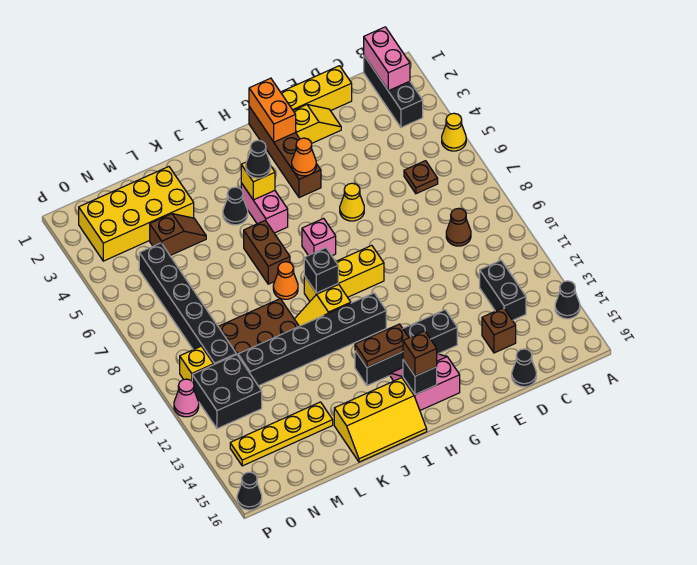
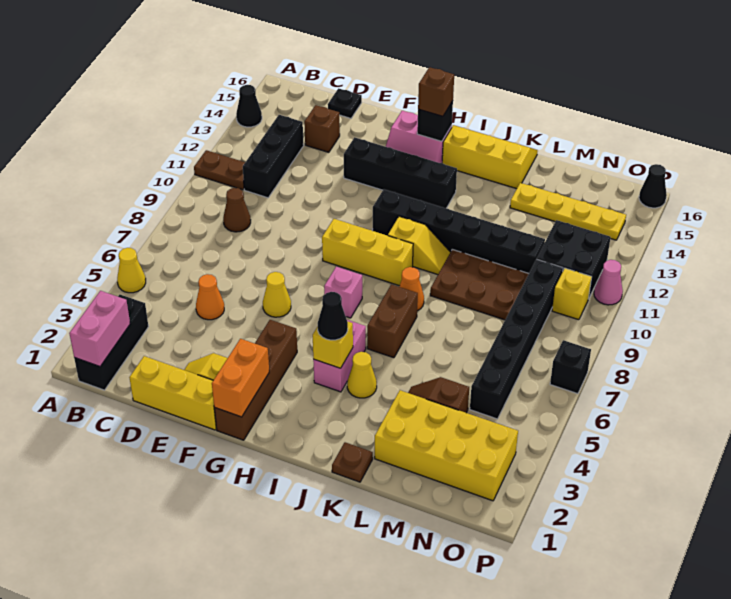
brown 1x1 plate [404,161,438,194] -> brown 1x1 plate moved to [332,442,373,482]
black 1x2 brick [480,260,526,320] -> black 1x3 brick [243,115,304,198]
black 1x1 cone [512,349,536,387] -> black 1x1 plate [328,88,362,118]
orange 1x1 cone [292,138,316,176] -> orange 1x1 cone moved to [196,274,224,320]
brown 1x2 plate [355,324,409,367] -> brown 1x2 plate moved to [194,150,245,190]
black 1x1 brick [304,248,338,293] -> black 1x1 brick moved to [550,340,591,394]
black 1x1 cone [223,187,248,225] -> yellow 1x1 cone [347,352,377,398]

